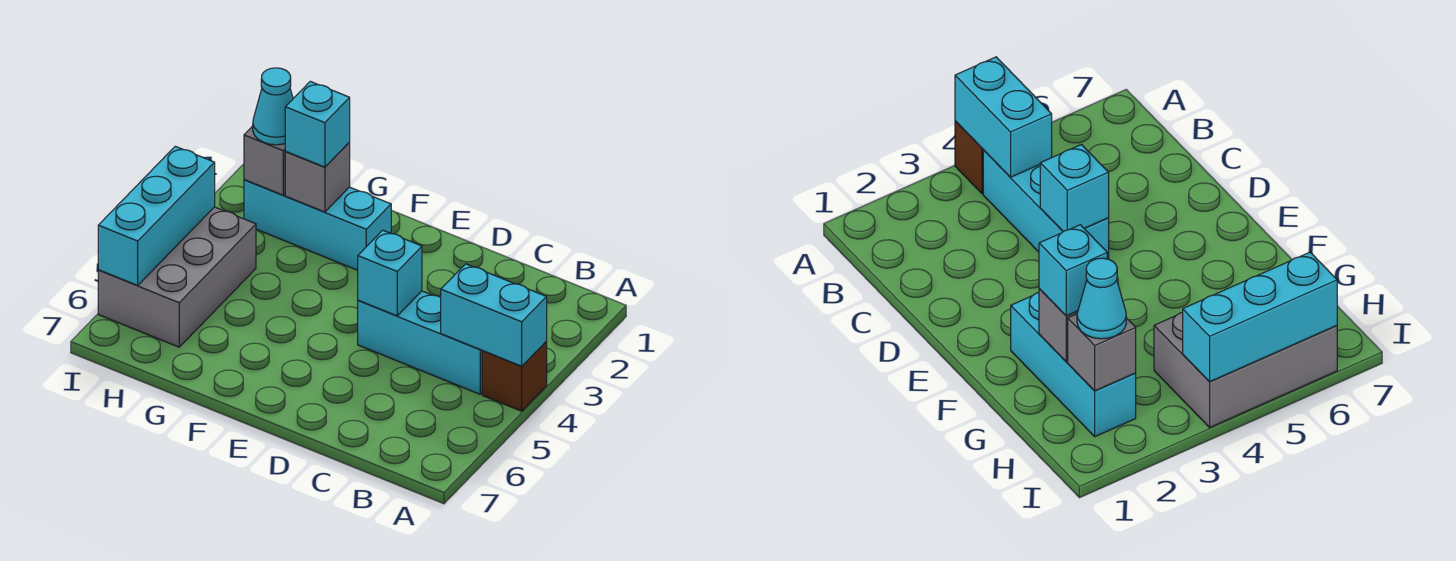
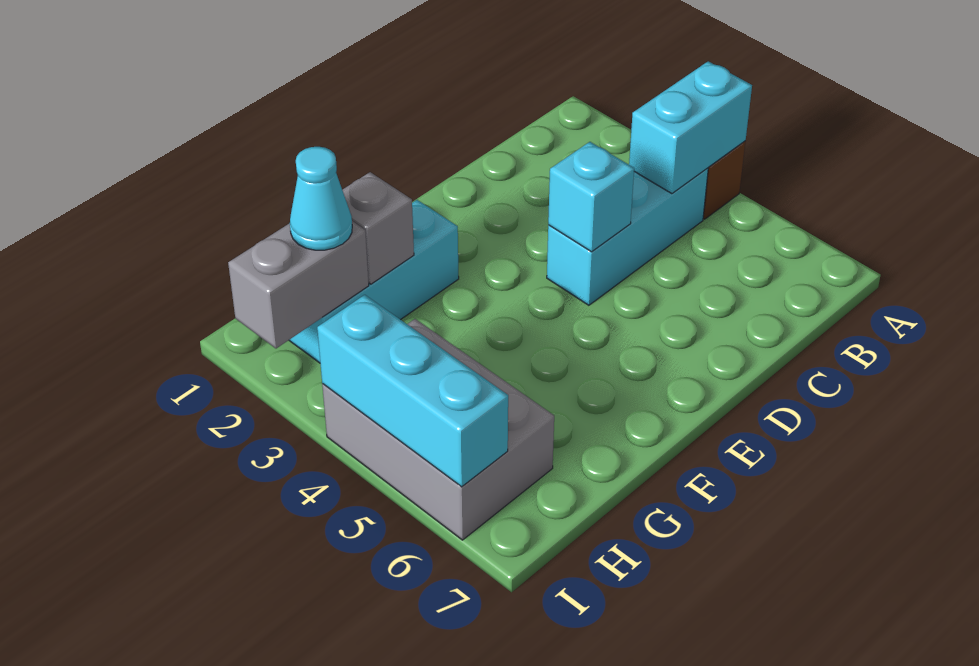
cyan 1x1 brick [285,81,350,167] -> none
grey 1x1 brick [244,126,286,195] -> grey 1x2 brick [228,221,369,348]

